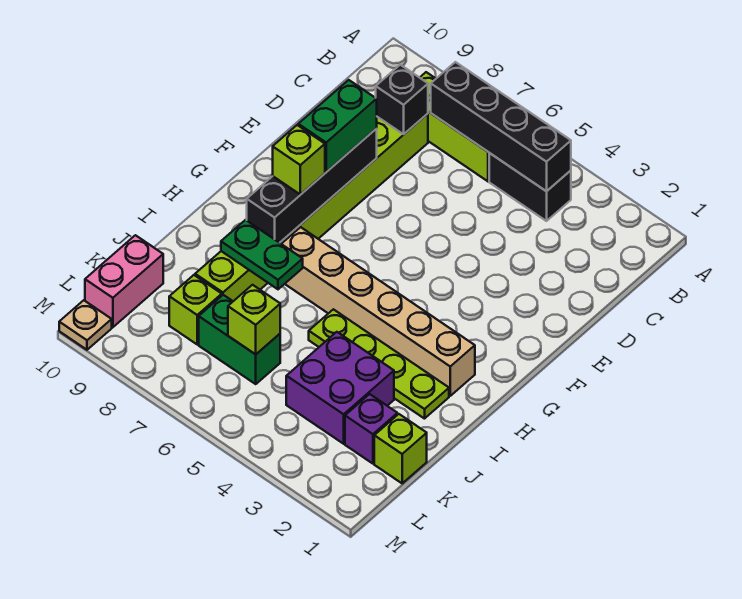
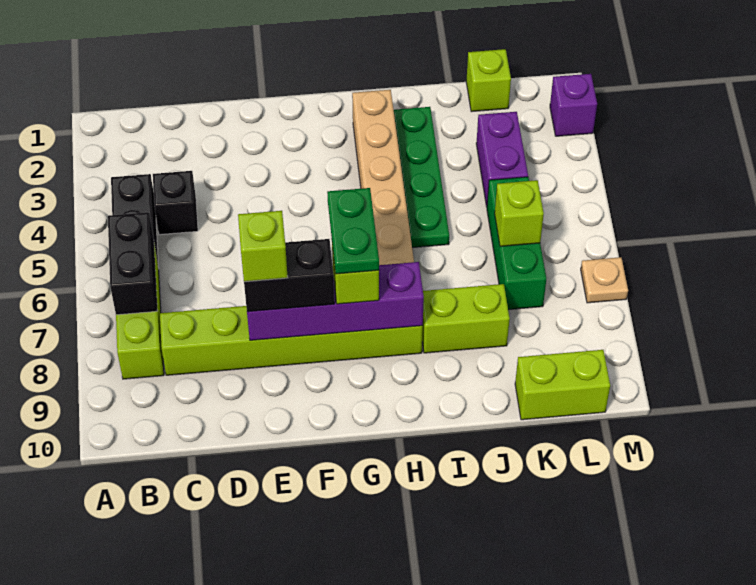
black 1x4 brick [431,62,571,191] -> black 1x2 brick [108,212,157,315]
black 1x1 brick [376,65,428,134] -> black 1x1 brick moved to [153,171,198,235]
black 1x4 brick [247,129,377,243] -> purple 1x4 brick [247,262,424,340]
green 1x2 brick [298,80,377,172] -> black 1x2 brick [244,239,334,312]
lime 1x4 plate [309,309,449,419] -> green 1x4 plate [394,107,449,248]
green 1x2 plate [221,220,303,289] -> green 1x2 plate moved to [327,188,379,274]
purple 2x2 brick [286,332,394,444] -> purple 1x2 brick [476,112,528,207]
purple 1x1 brick [345,394,397,464] -> purple 1x1 brick moved to [550,74,597,136]
green 1x2 brick [199,295,280,384] -> green 1x3 brick [487,177,546,310]
lime 1x1 brick [169,275,222,344] -> lime 1x1 brick moved to [238,211,288,282]
pink 1x2 brick [85,235,163,327] -> lime 1x2 brick [515,350,610,420]
tan 1x1 plate [59,300,112,350] -> tan 1x1 plate moved to [581,257,628,303]

